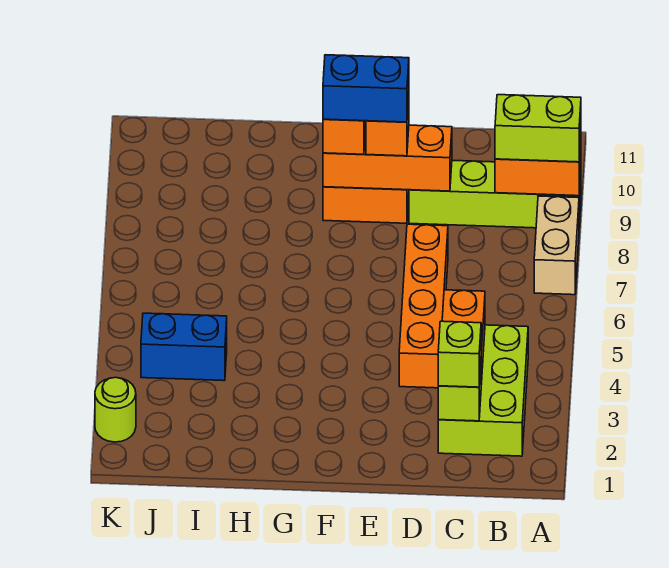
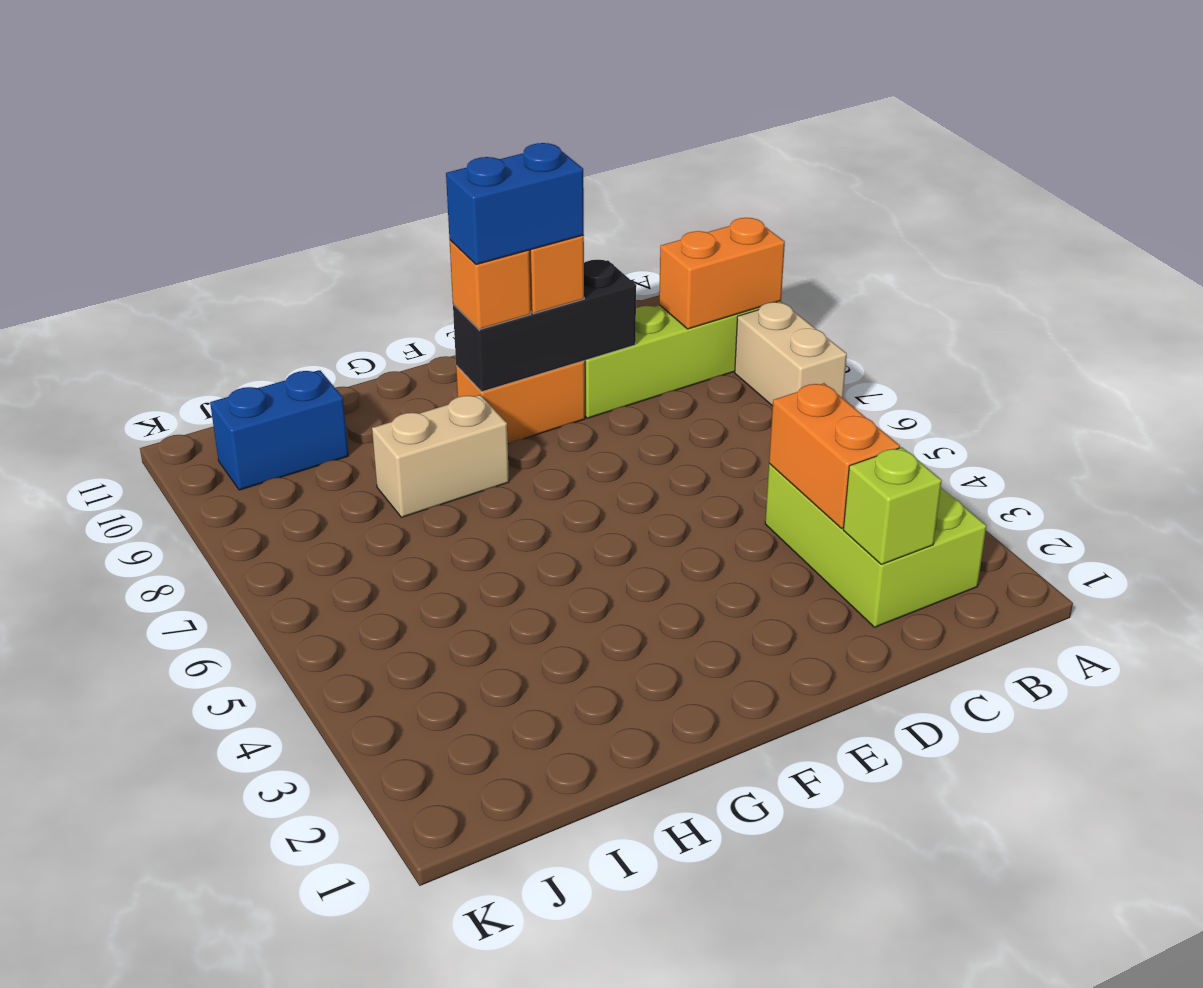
lime 1x2 brick [495,95,581,162] -> none
lime 1x1 brick [438,321,481,387] -> none
orange 1x4 brick [399,224,448,388] -> none
orange 1x3 brick [323,125,452,191] -> black 1x3 brick [453,260,636,392]
none -> tan 1x2 brick [372,395,509,517]
blue 1x2 brick [141,313,227,381] -> blue 1x2 brick moved to [210,370,349,490]
lime 1x1 round brick [95,377,136,442] -> none

